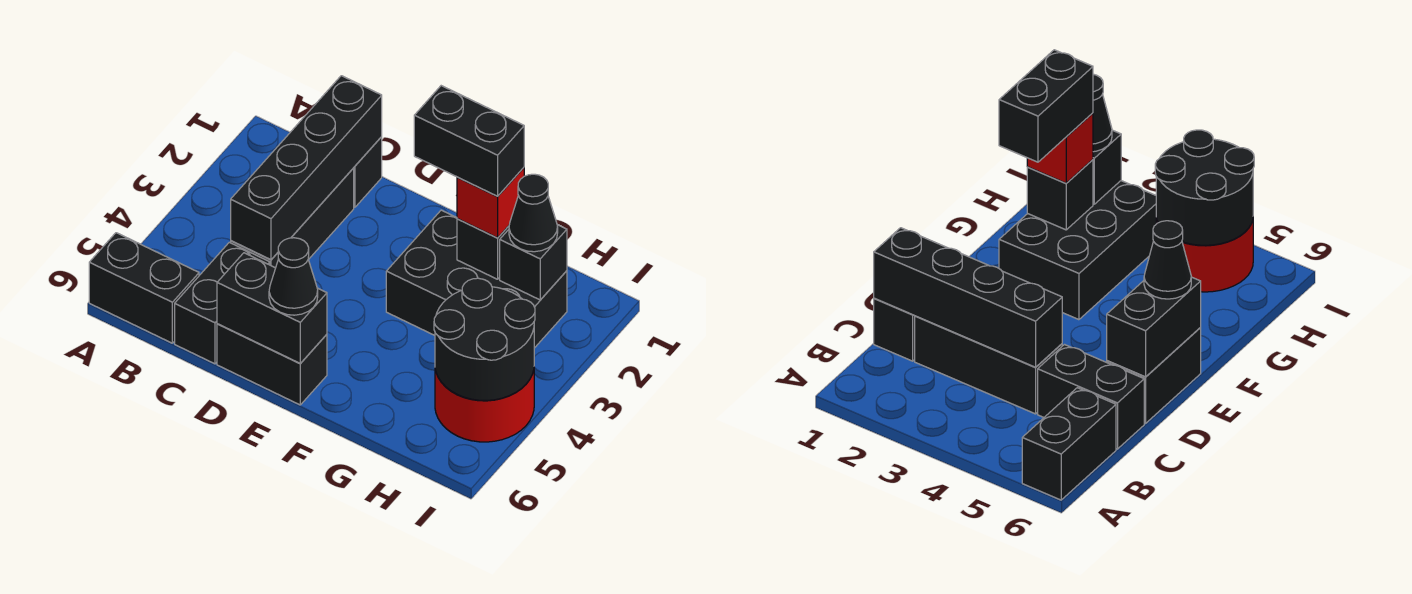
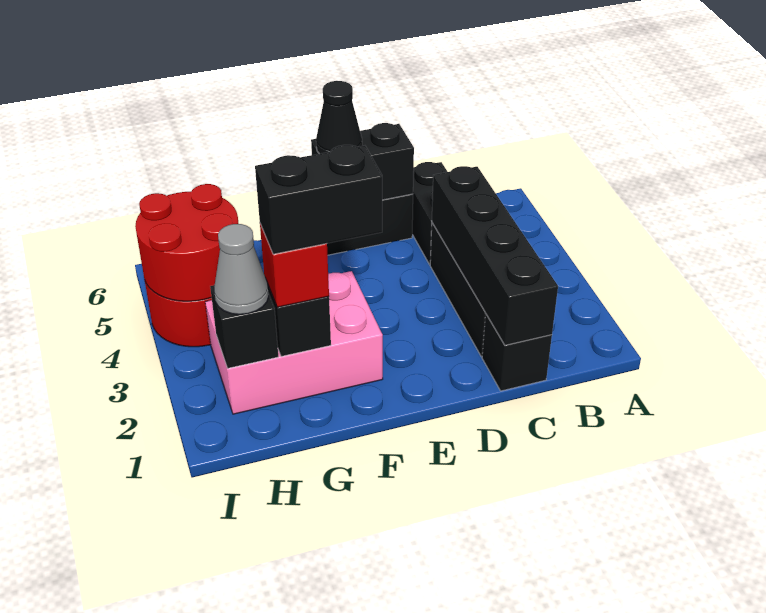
black 1x2 brick [89,233,199,343] -> none
black 2x3 brick [386,210,567,348] -> pink 2x3 brick [205,271,383,414]
black 1x1 cone [509,174,558,252] -> grey 1x1 cone [214,224,269,314]
black 2x2 round brick [434,278,535,400] -> red 2x2 round brick [135,184,239,301]

